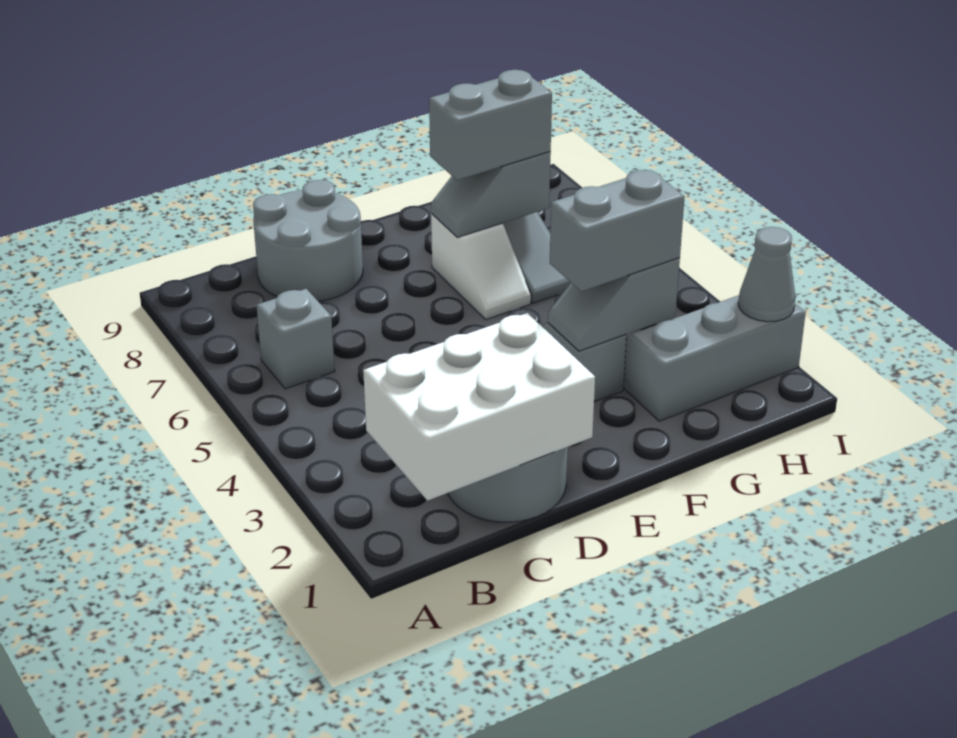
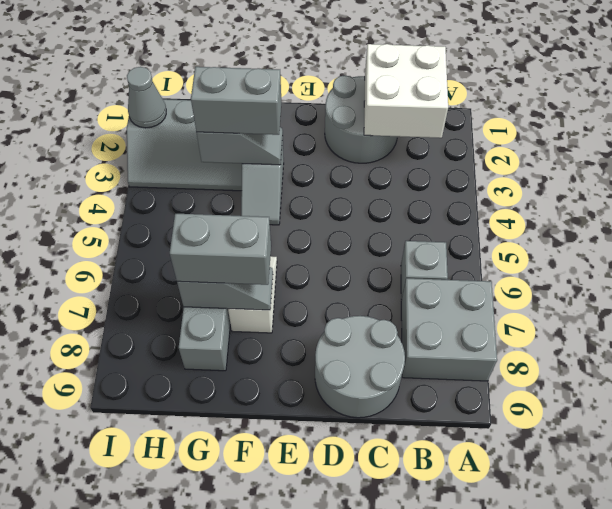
none -> grey 2x2 brick [401,278,497,381]
white 2x3 brick [363,313,595,501] -> white 2x2 brick [364,44,448,138]

